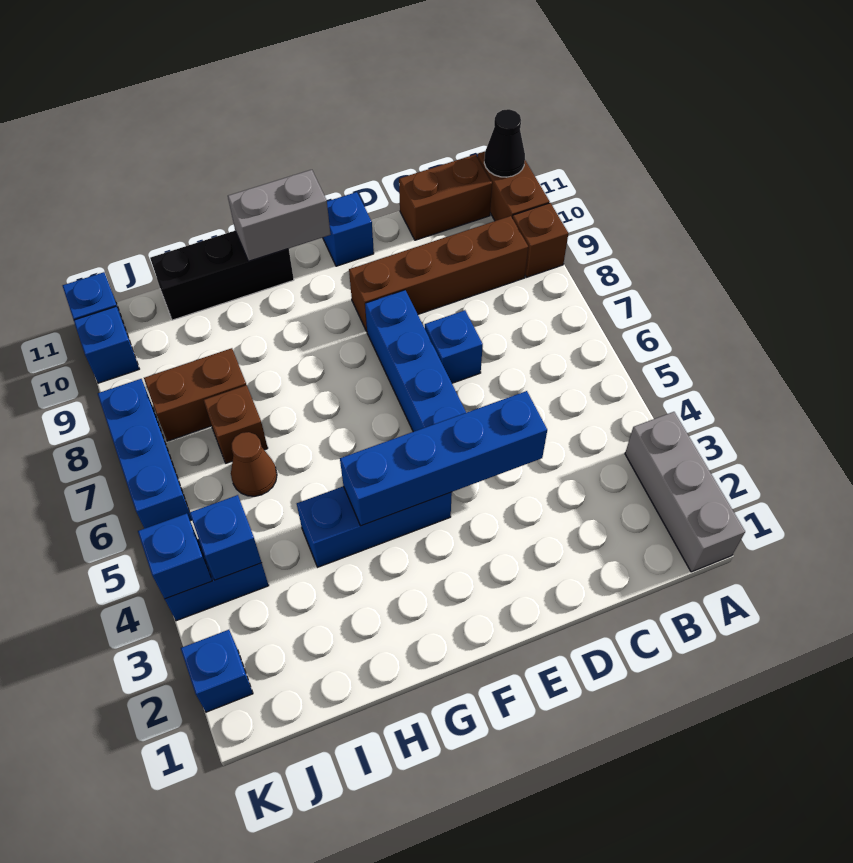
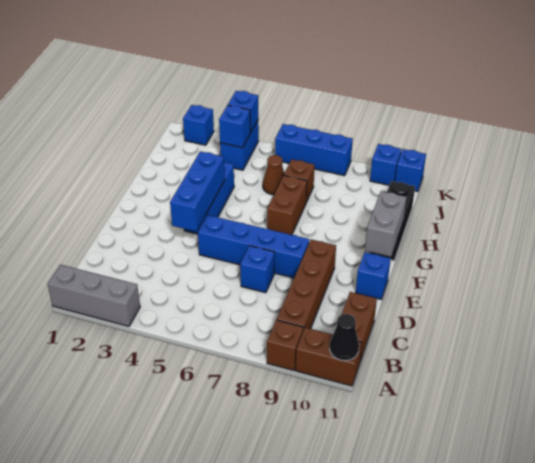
blue 1x4 brick [340,391,547,526] -> blue 1x3 brick [170,151,225,231]
brown 1x2 brick [144,348,246,441] -> brown 1x2 brick moved to [267,176,307,235]

